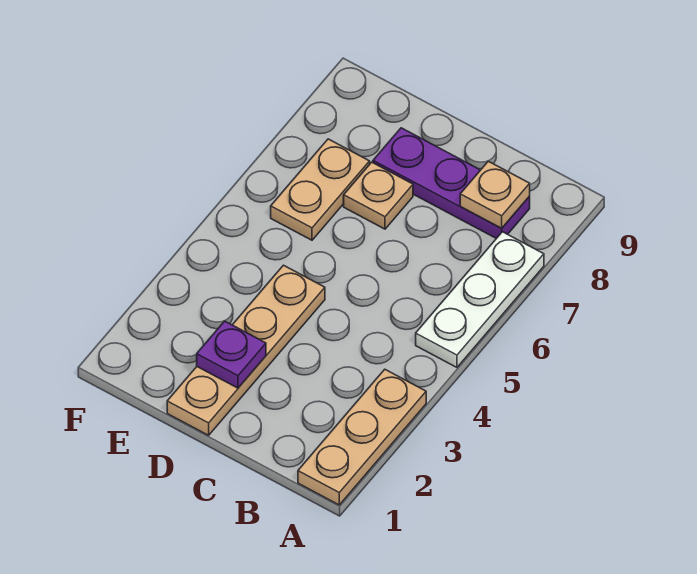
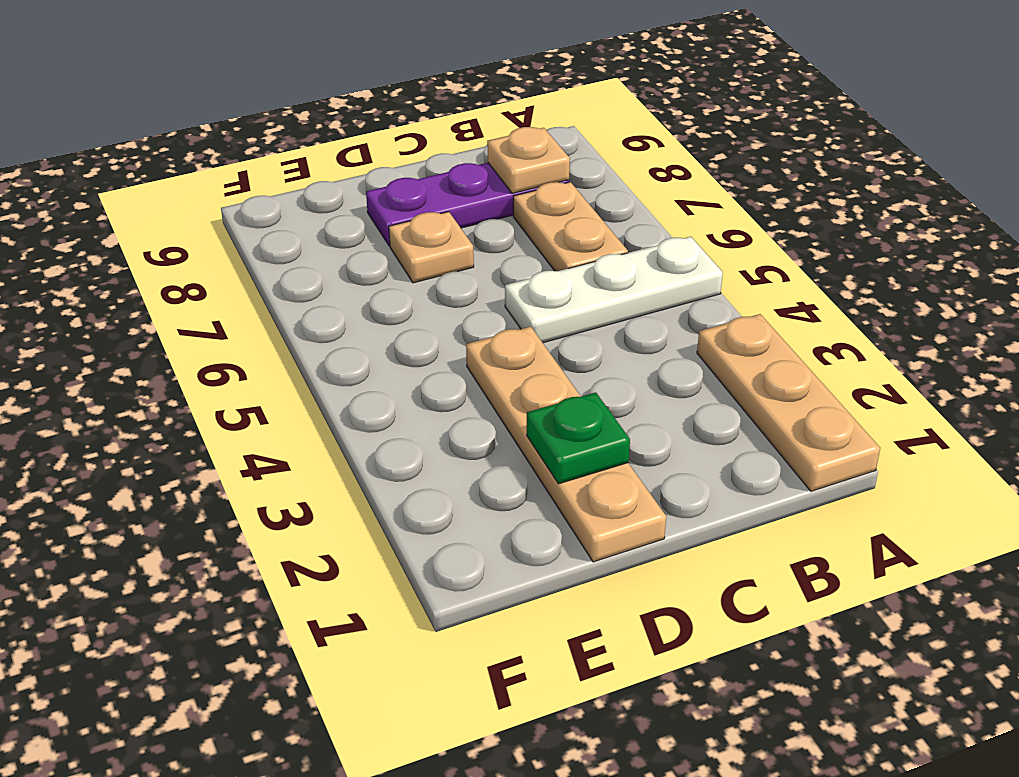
white 1x3 plate [416,232,544,367] -> white 1x3 plate turned to [505,237,723,343]
purple 1x1 plate [197,321,266,388] -> green 1x1 plate [527,392,630,484]
tan 1x2 plate [271,139,370,240] -> tan 1x2 plate moved to [513,182,628,271]

